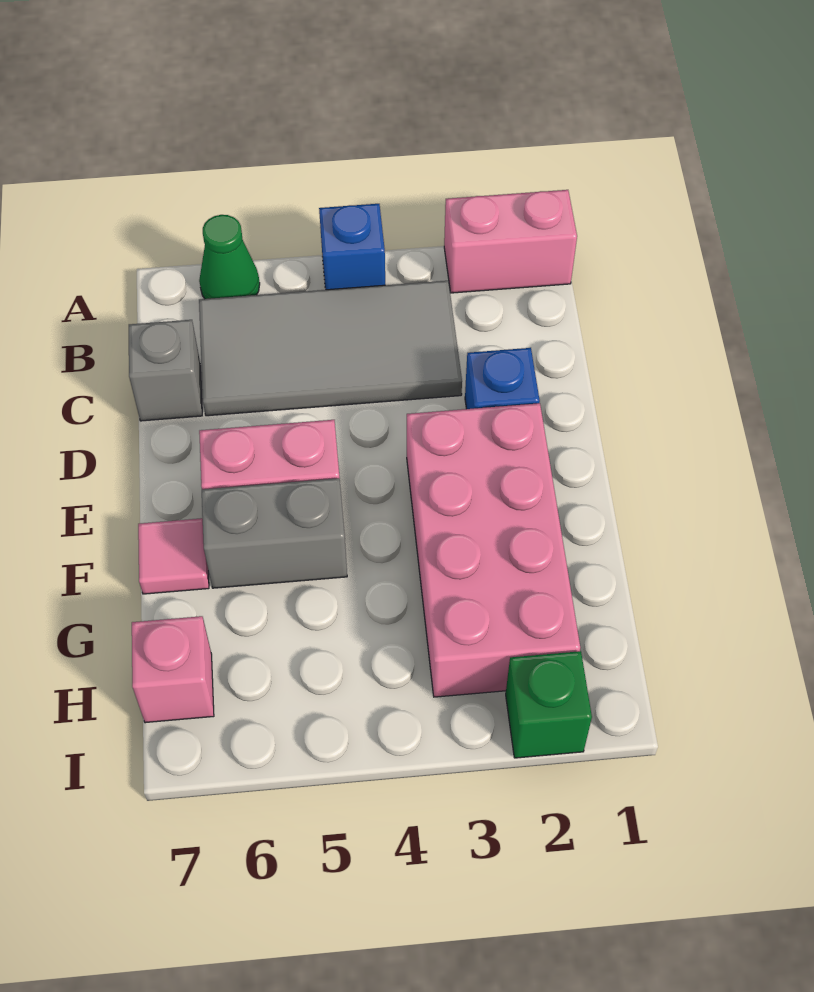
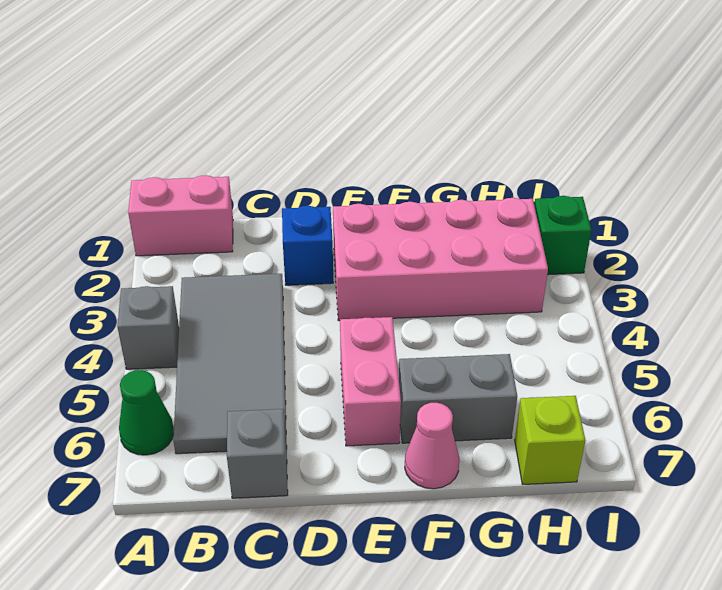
pink 1x2 brick [444,190,577,293] -> pink 1x2 brick turned to [128,175,233,256]
blue 1x1 brick [319,204,385,290] -> grey 1x1 brick [117,286,179,369]
grey 1x2 brick [202,478,347,588] -> grey 1x2 brick turned to [399,354,517,443]
pink 1x1 tile [138,518,209,594] -> pink 1x1 cone [405,403,459,489]
pink 1x1 brick [132,616,214,723] -> lime 1x1 brick [515,396,585,484]

